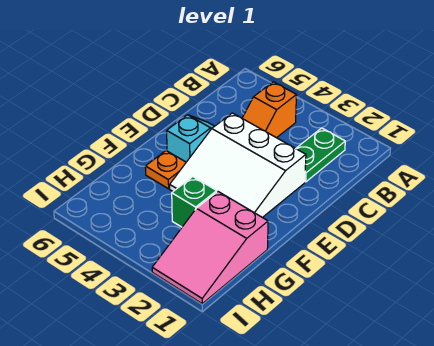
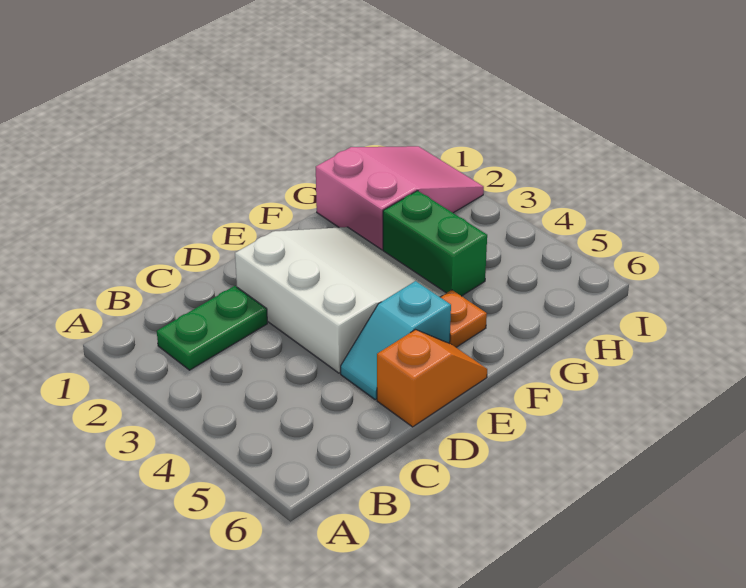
orange 1x2 slope [242,82,296,138] -> orange 1x2 slope moved to [377,330,487,427]
green 1x1 brick [172,177,217,227] -> green 1x2 brick [383,191,487,296]

